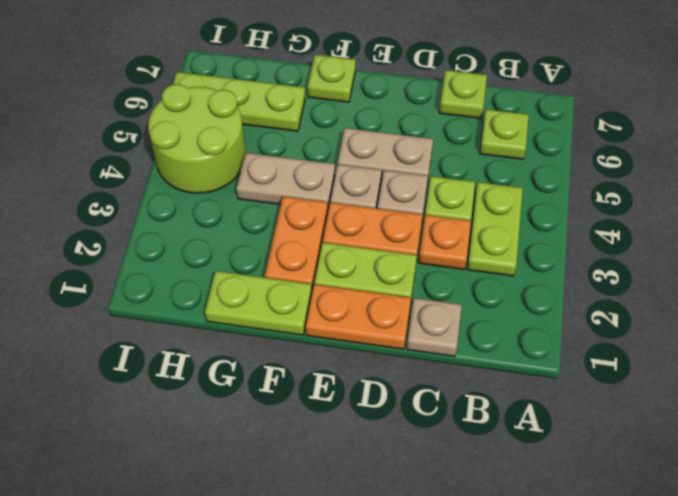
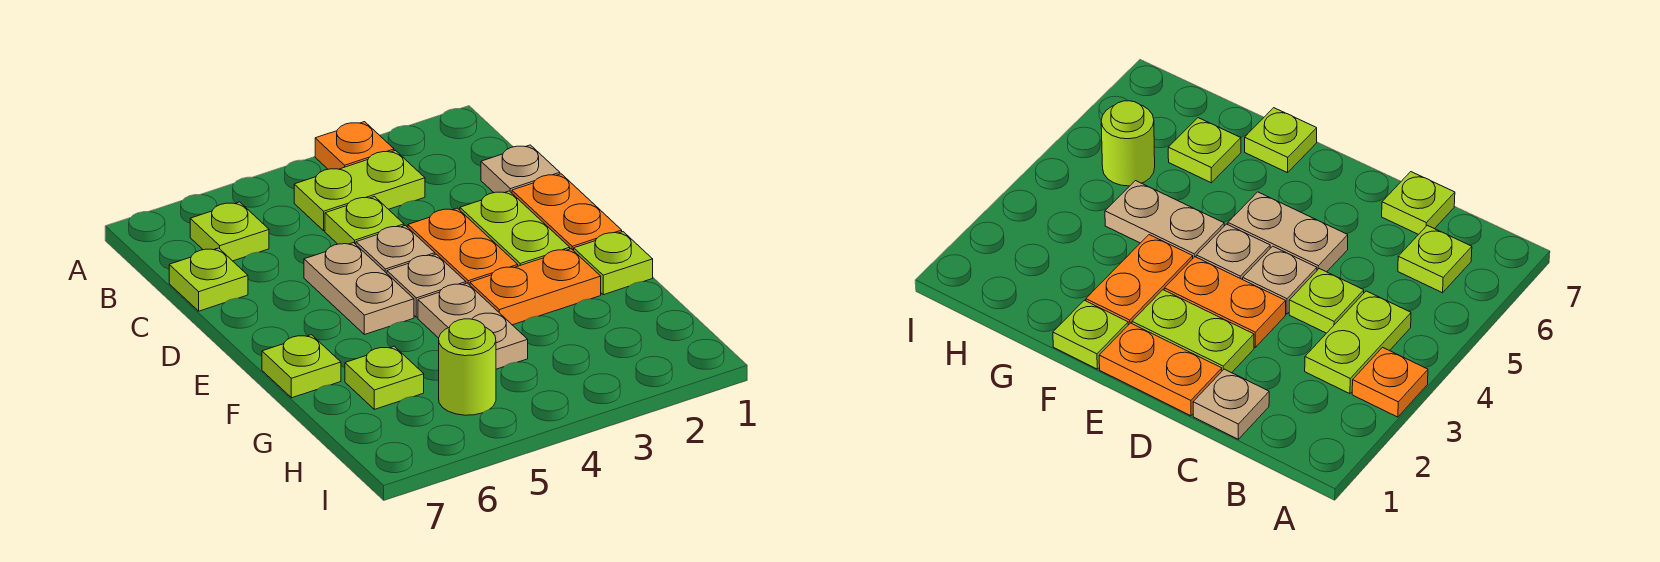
orange 1x1 plate [419,215,471,269] -> orange 1x1 plate moved to [315,122,394,169]
lime 1x2 plate [205,271,312,335] -> lime 1x1 plate [574,232,653,295]
lime 1x3 plate [173,72,305,131] -> lime 1x1 plate [345,346,424,409]
lime 2x2 round brick [148,84,245,193] -> lime 1x1 round brick [439,319,496,415]

